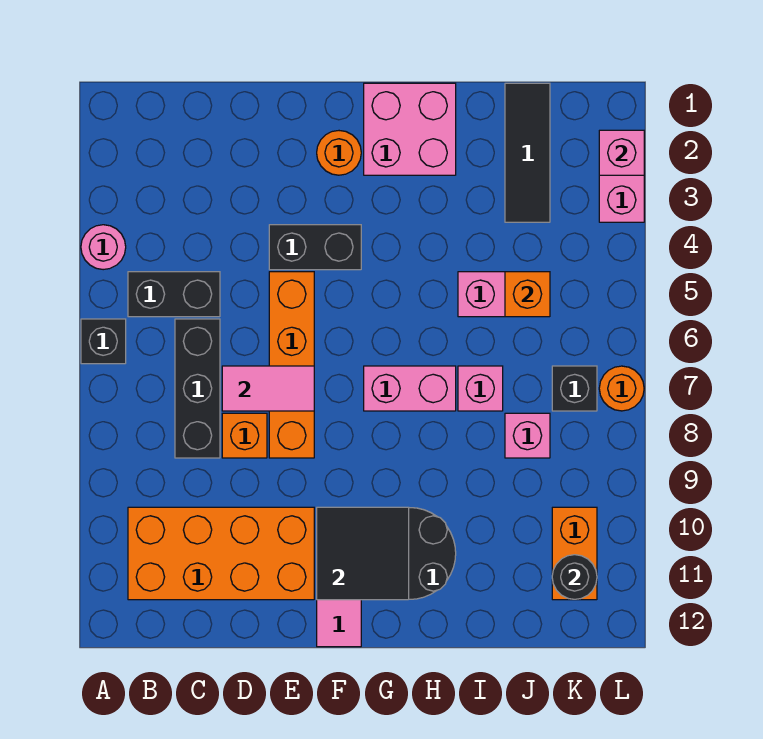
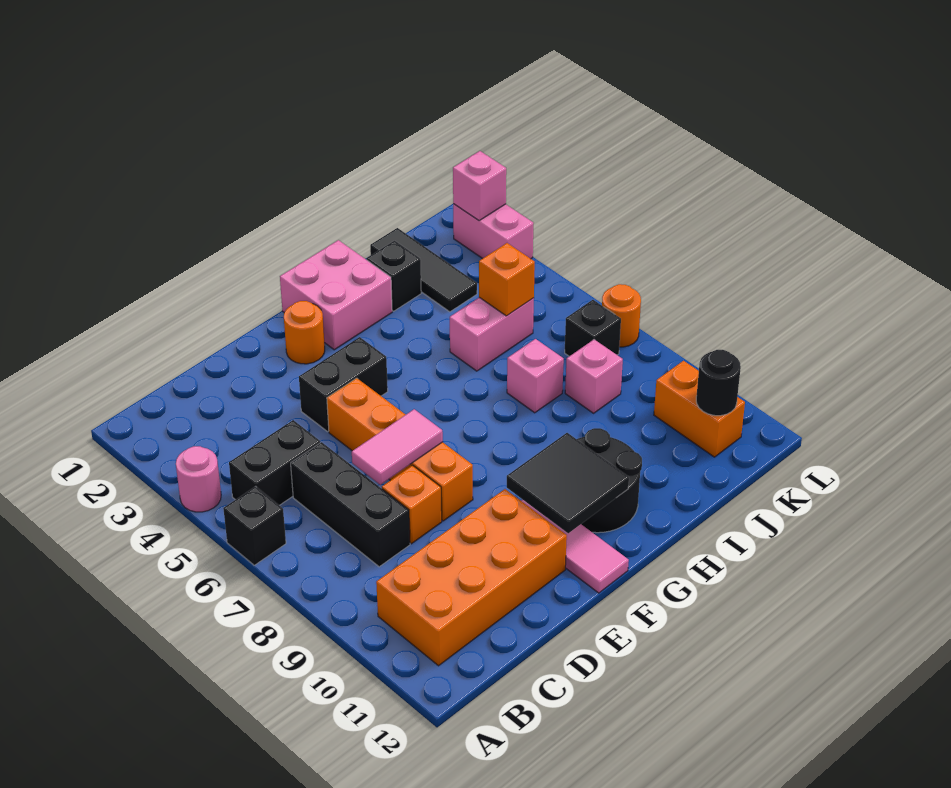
pink 1x2 brick [364,366,456,411] -> none
none -> black 1x1 brick [367,241,421,311]

